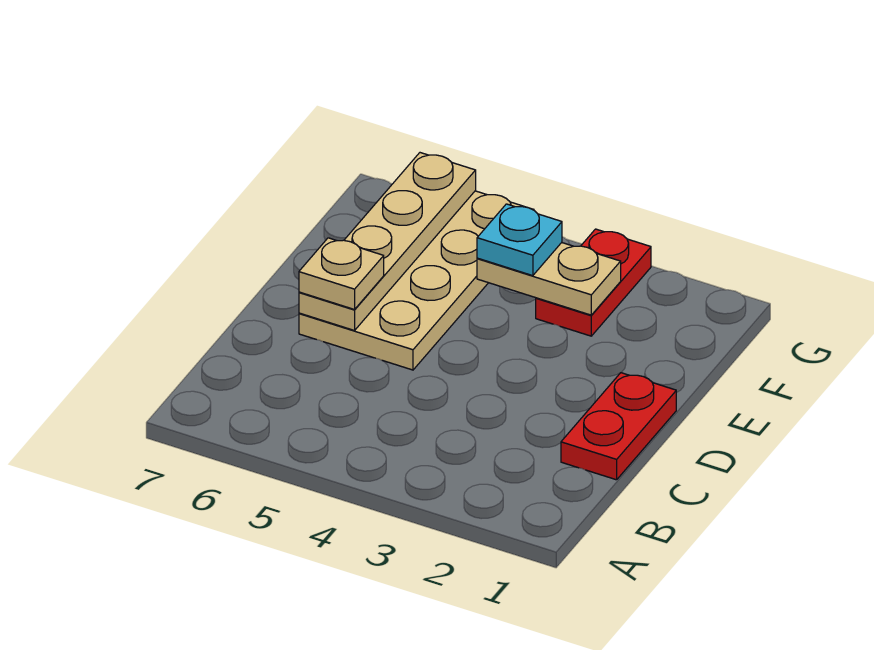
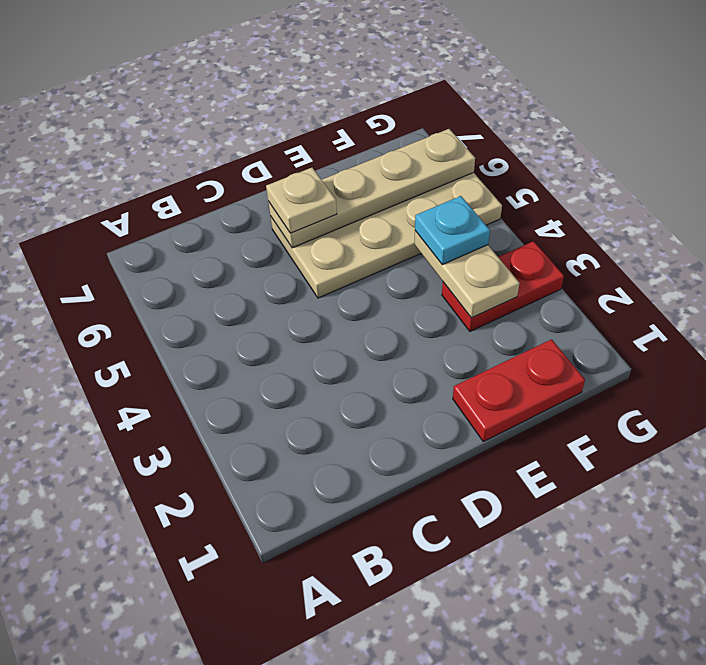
red 1x2 plate [561,373,676,480] -> red 1x2 plate moved to [453,339,585,442]

